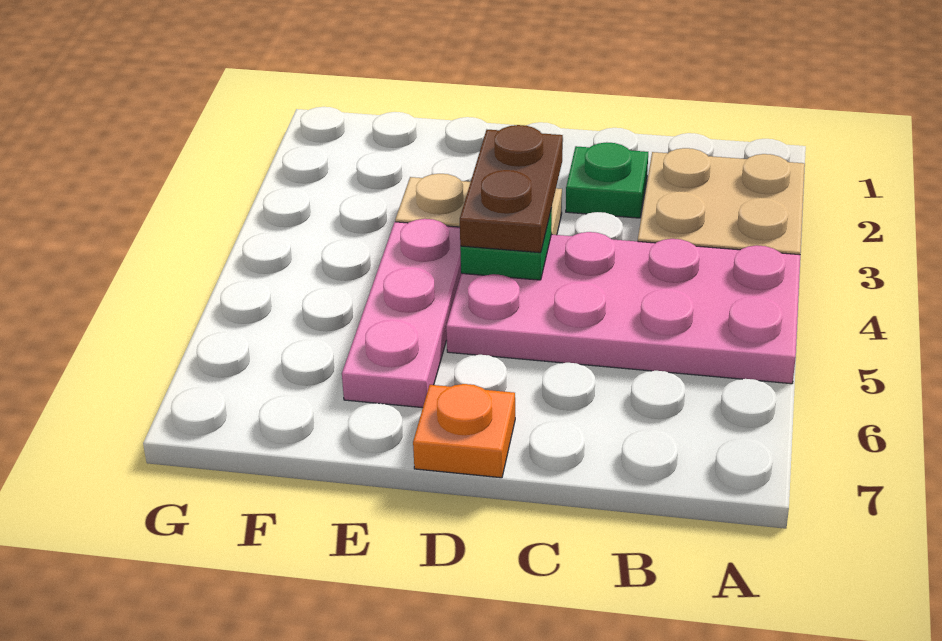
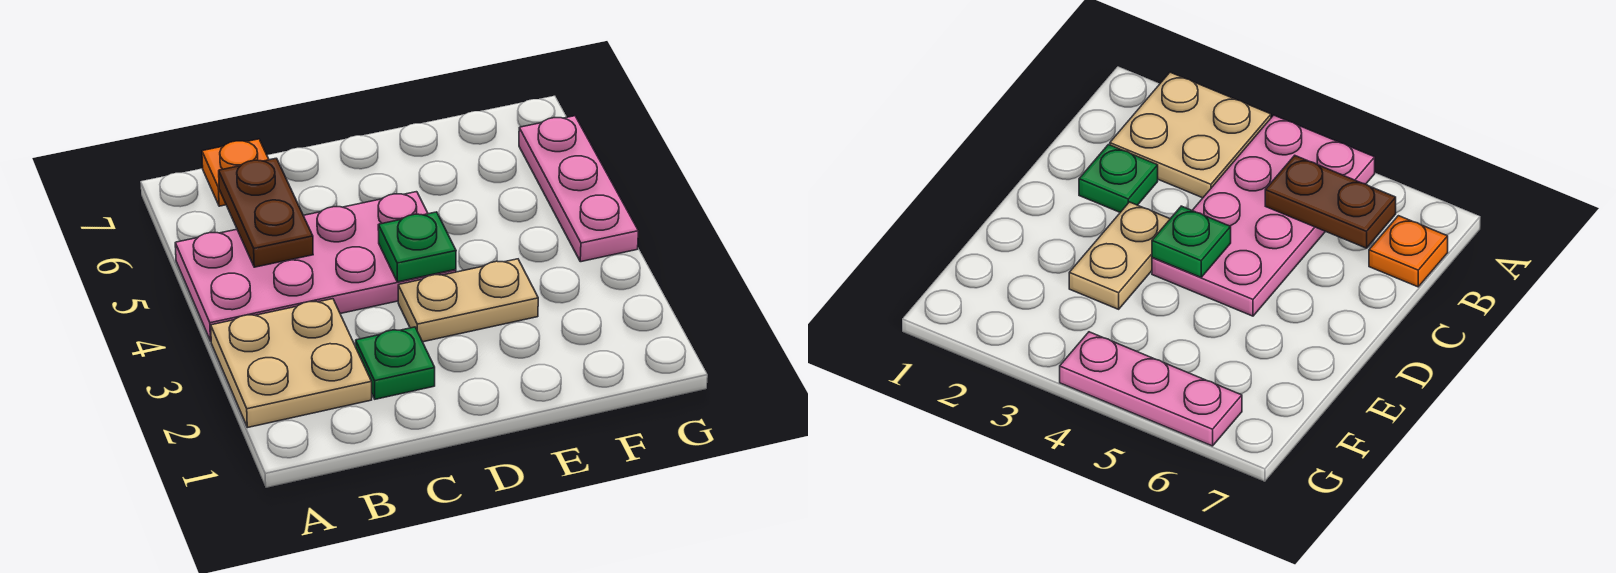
brown 1x2 plate [460,125,563,253] -> brown 1x2 plate moved to [219,158,313,267]
orange 1x1 plate [413,384,515,478] -> orange 1x1 plate moved to [202,139,269,206]
pink 1x3 plate [342,219,461,408] -> pink 1x3 plate moved to [519,116,638,262]

